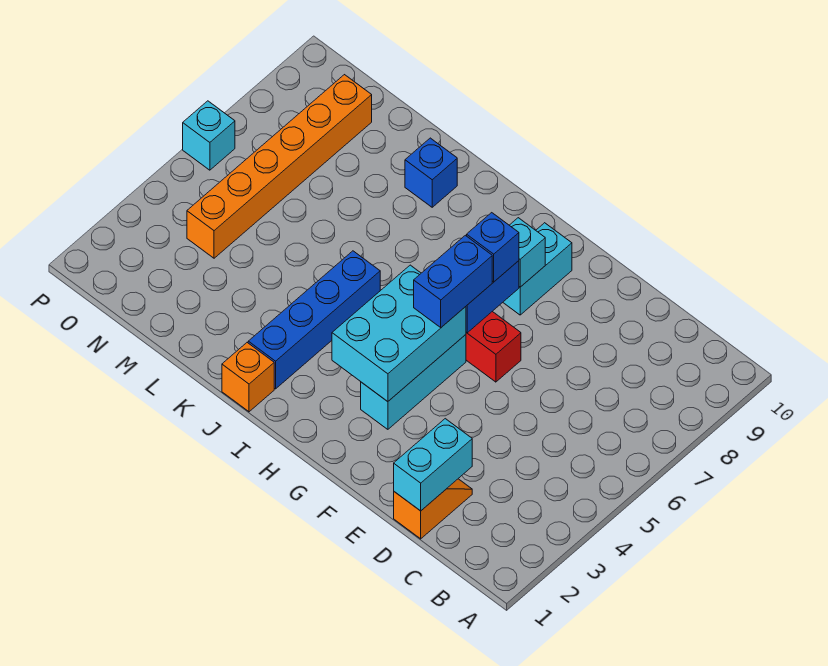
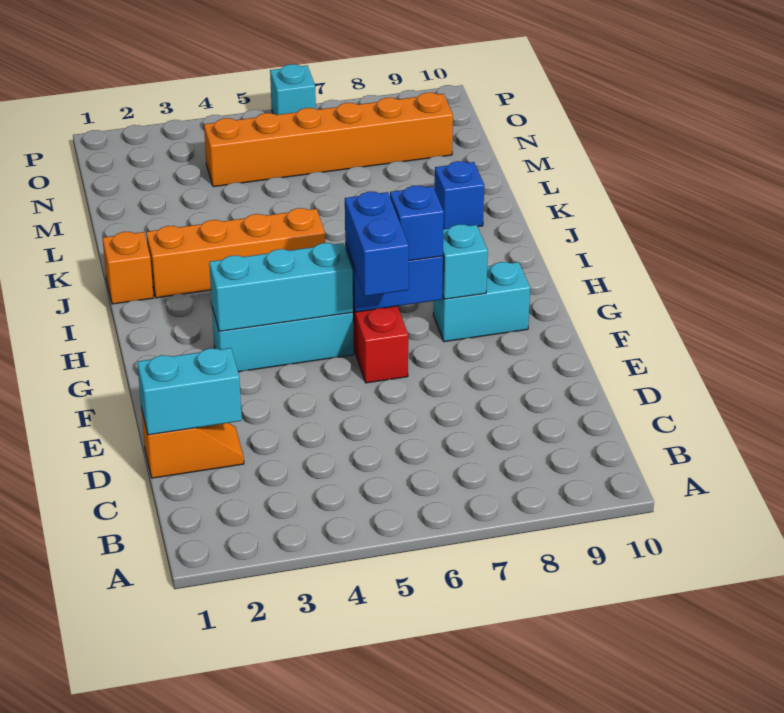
cyan 2x3 brick [332,265,466,402] -> cyan 1x3 brick [209,243,353,331]
blue 1x2 brick [414,235,492,328] -> blue 1x2 brick turned to [345,192,409,296]
blue 1x4 brick [248,251,380,389] -> orange 1x4 brick [146,208,325,298]

